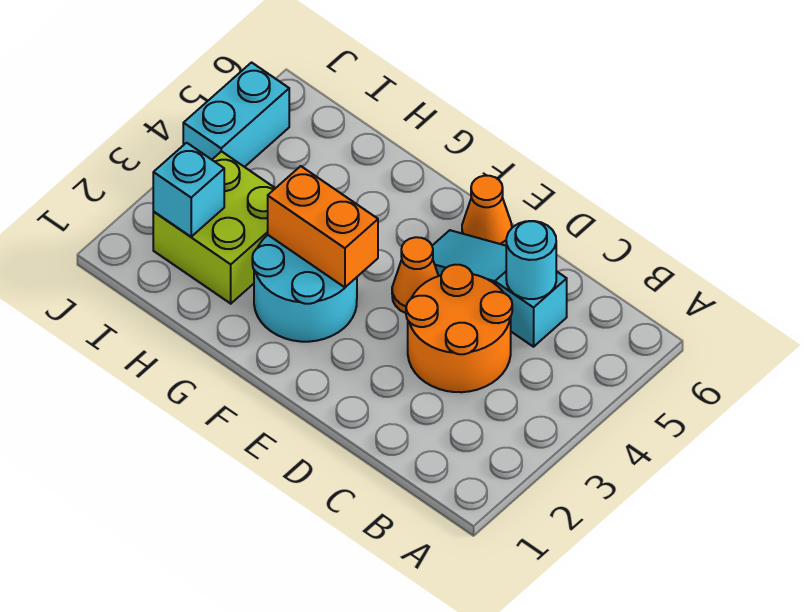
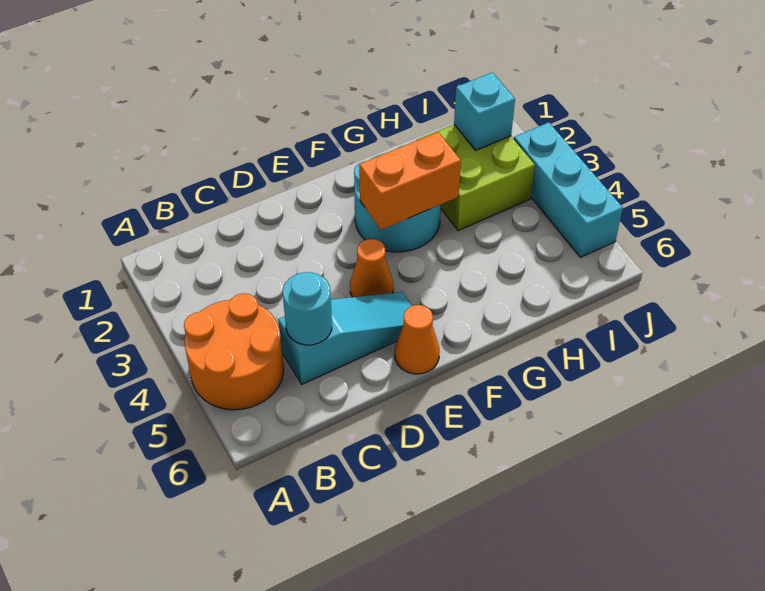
orange 2x2 round brick [406,265,512,392] -> orange 2x2 round brick moved to [184,293,284,410]
cyan 1x2 brick [183,63,289,167] -> cyan 1x3 brick [514,122,623,257]

